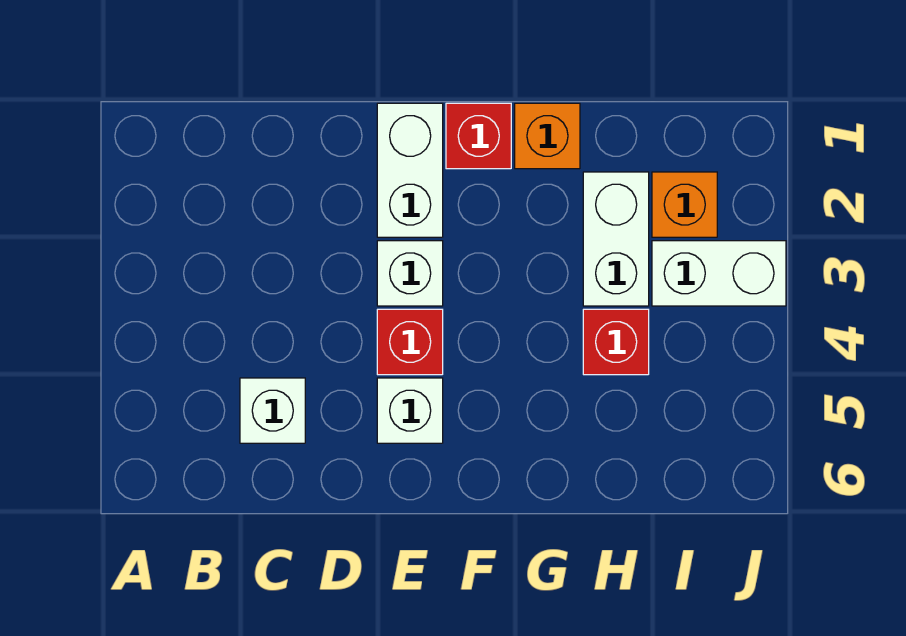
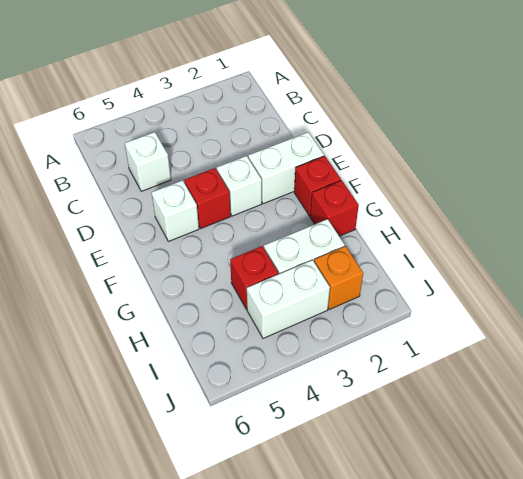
orange 1x1 brick [515,103,580,169] -> red 1x1 brick [310,181,359,236]
white 1x2 brick [652,241,786,306] -> white 1x2 brick turned to [247,260,330,338]

